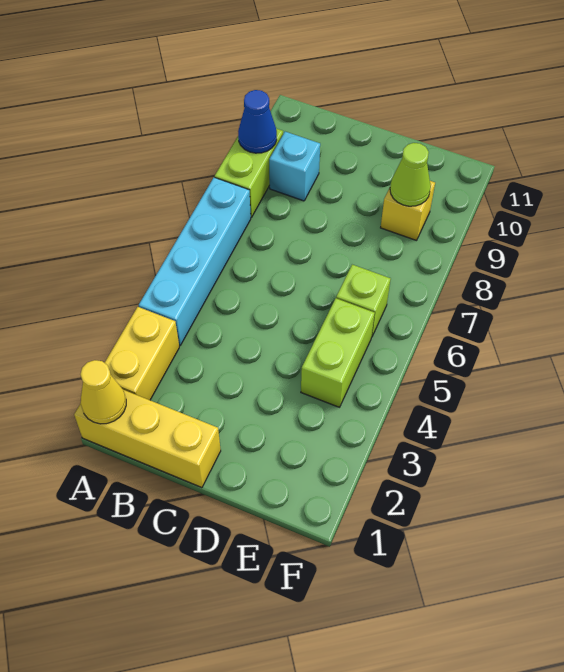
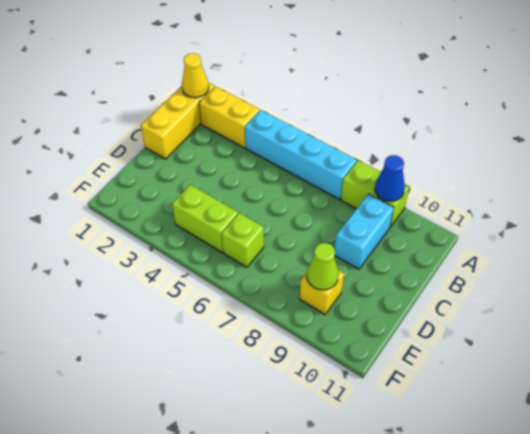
cyan 1x1 brick [269,132,320,201] -> cyan 1x2 brick [335,194,394,269]

